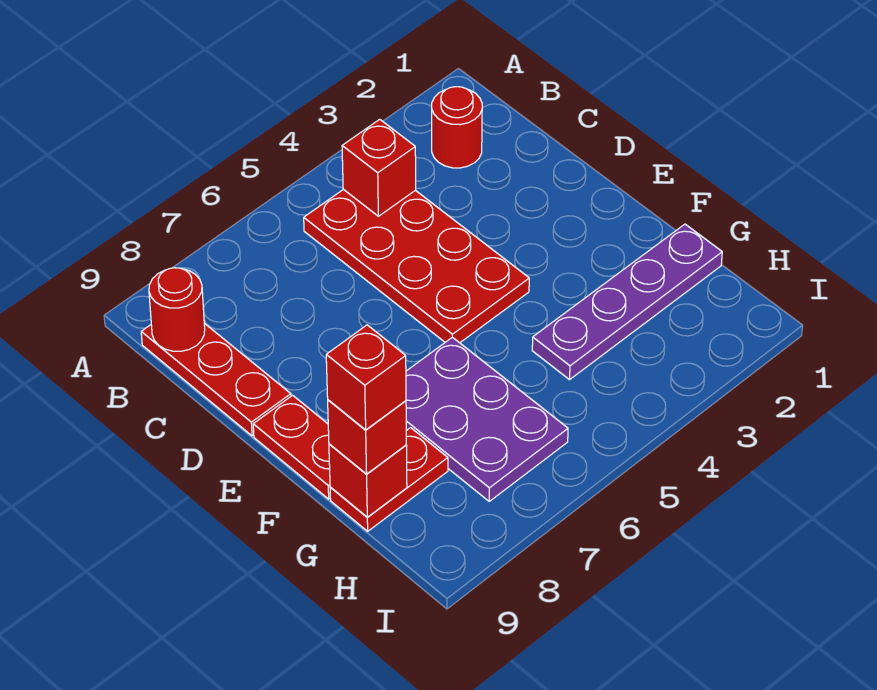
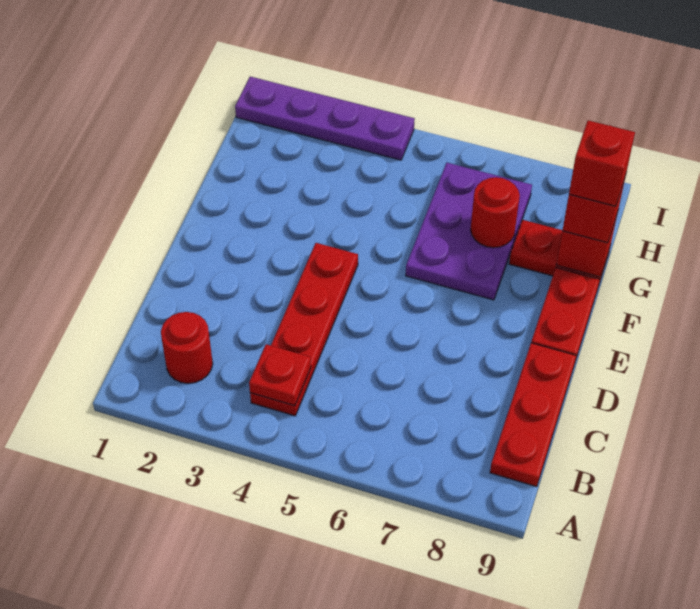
red 2x4 plate [304,189,529,343] -> red 1x4 plate [250,243,358,416]
red 1x1 brick [342,119,416,216] -> red 1x1 plate [249,344,311,406]
red 1x1 round brick [149,268,205,351] -> red 1x1 round brick moved to [471,177,520,248]
purple 1x4 plate [532,224,722,380] -> purple 1x4 plate moved to [235,77,415,160]

